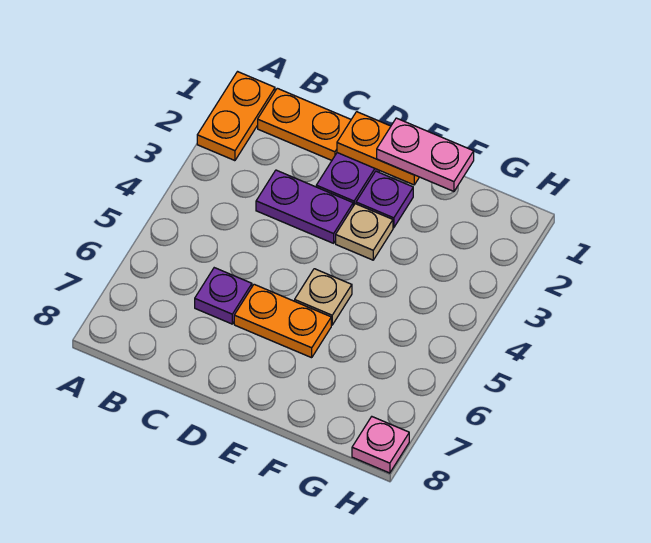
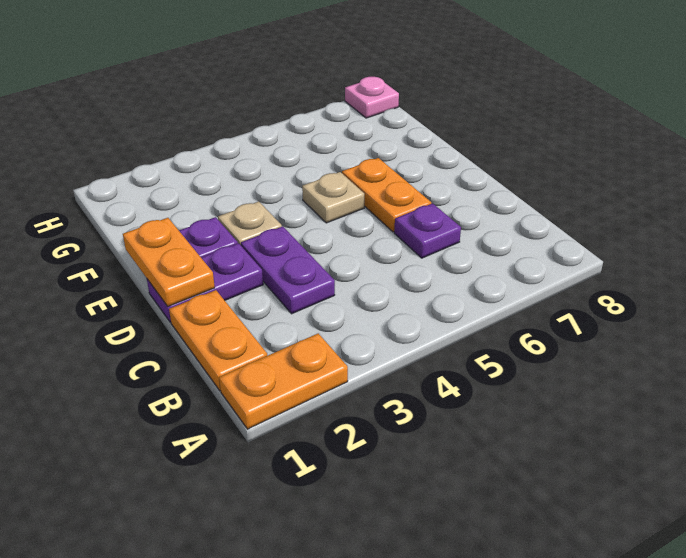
pink 1x2 plate [377,118,474,191] -> none

